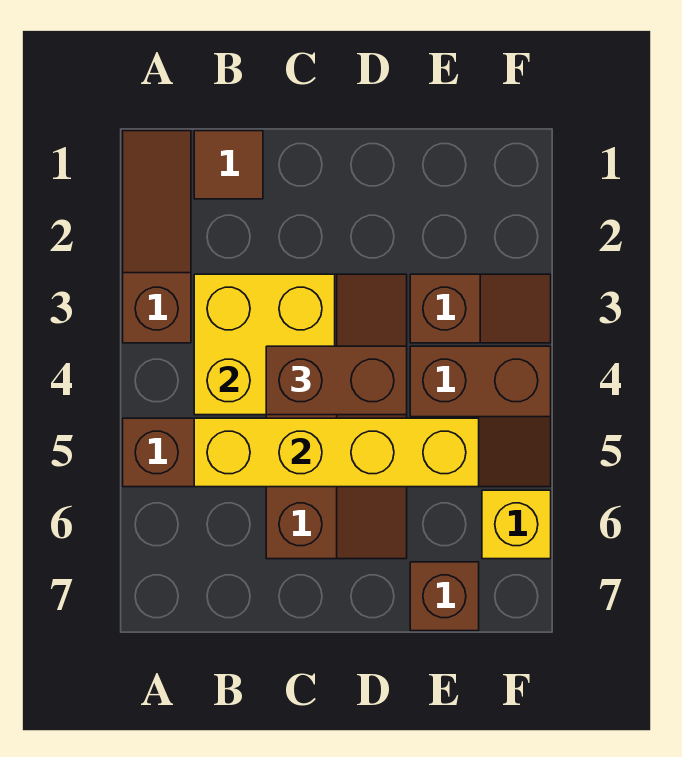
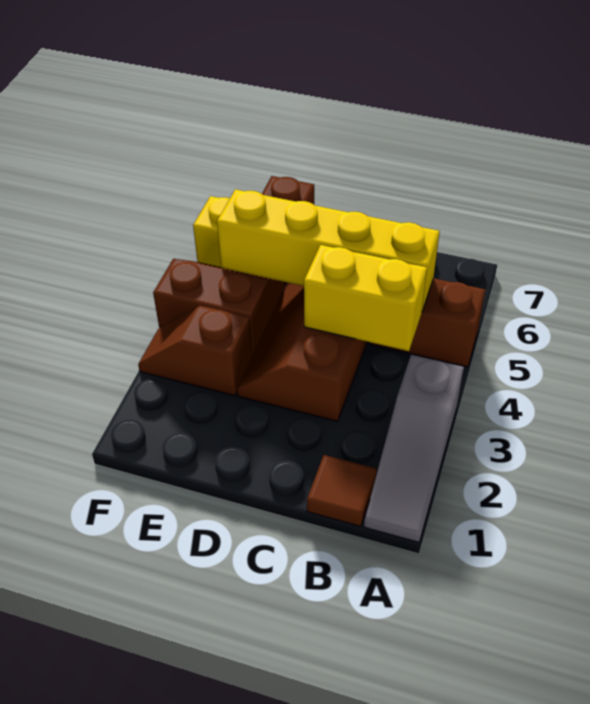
brown 1x3 slope [123,131,191,343] -> grey 1x3 slope [364,354,464,542]
yellow 2x2 brick [194,274,335,415] -> yellow 1x2 brick [304,245,427,351]
brown 1x2 brick [266,346,407,415] -> none

